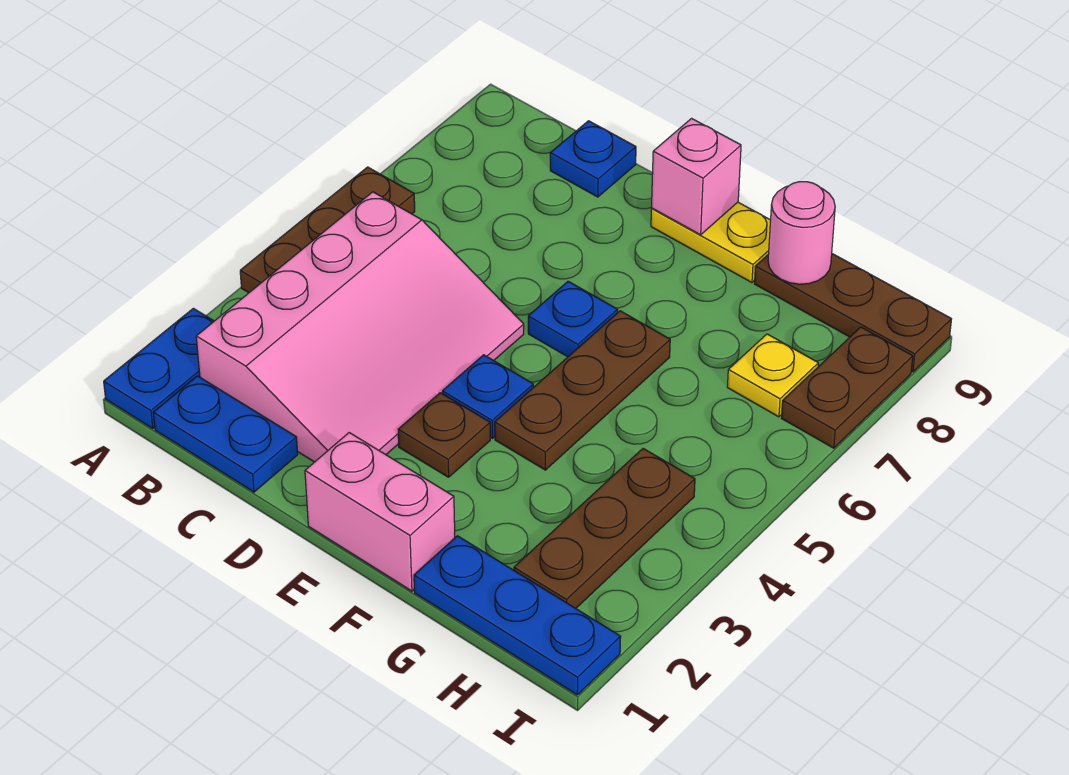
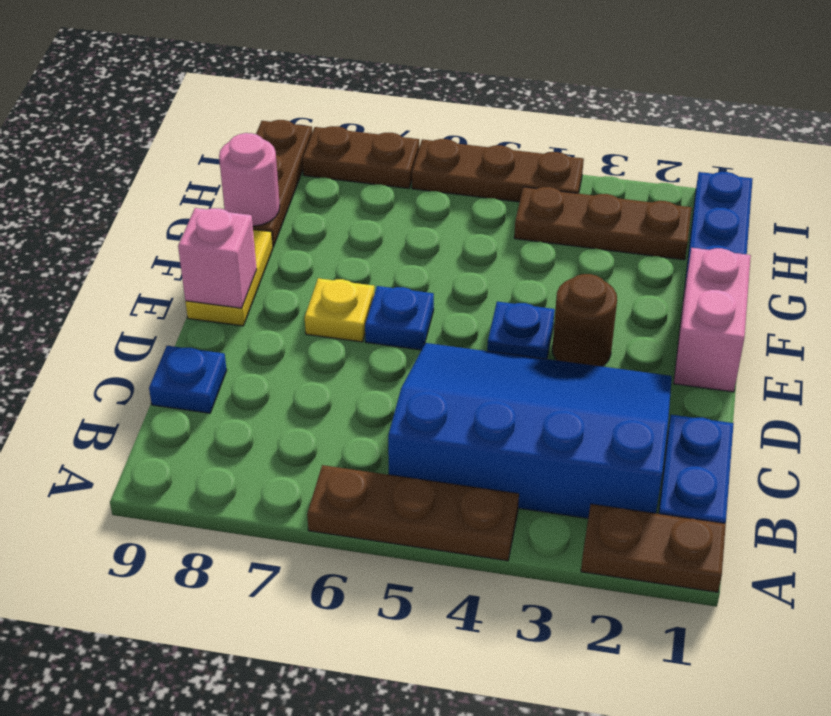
blue 1x2 plate [104,308,214,428] -> brown 1x2 plate [581,504,726,592]
pink 3x4 slope [196,192,524,462] -> blue 3x4 slope [388,343,672,518]
brown 1x1 plate [398,393,490,477] -> brown 1x1 round brick [552,274,617,366]
brown 1x3 plate [495,311,670,470] -> brown 1x3 plate moved to [412,139,584,202]
yellow 1x1 plate [727,334,818,417] -> yellow 1x1 plate moved to [305,278,374,342]

